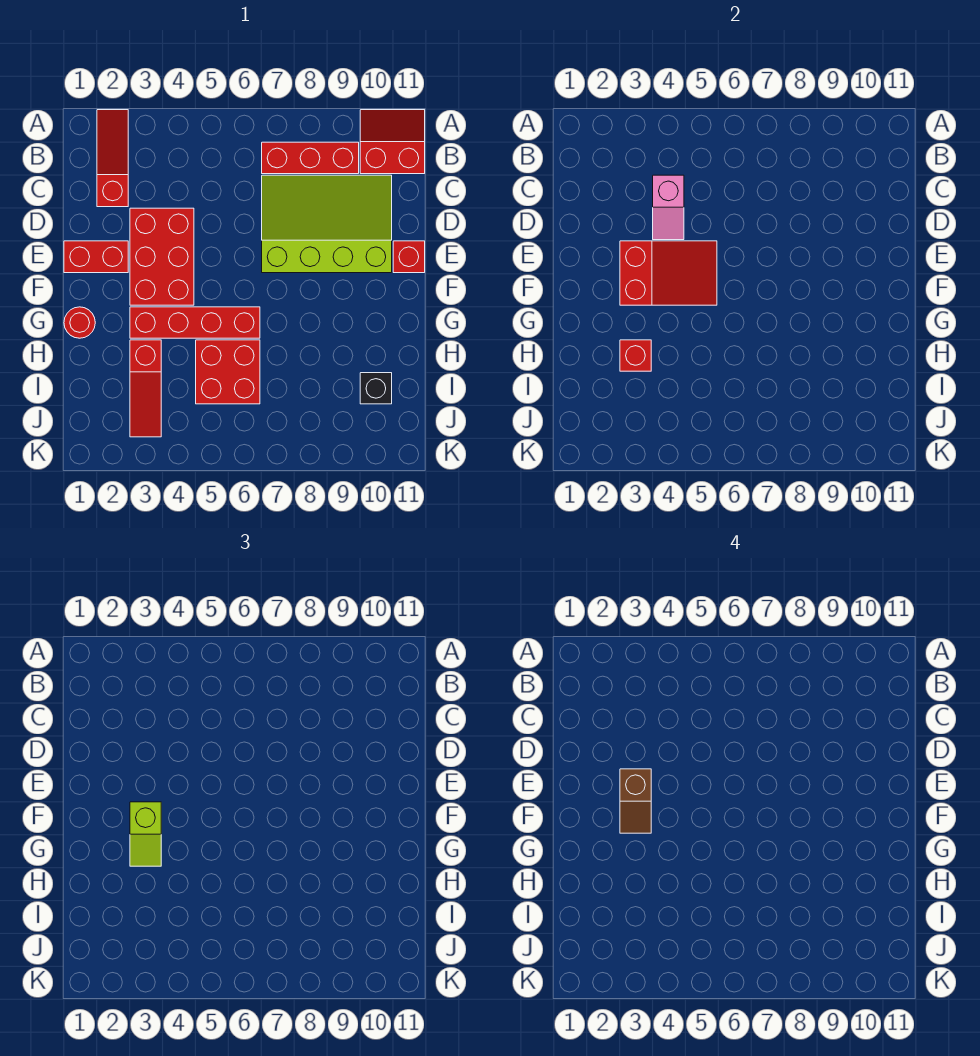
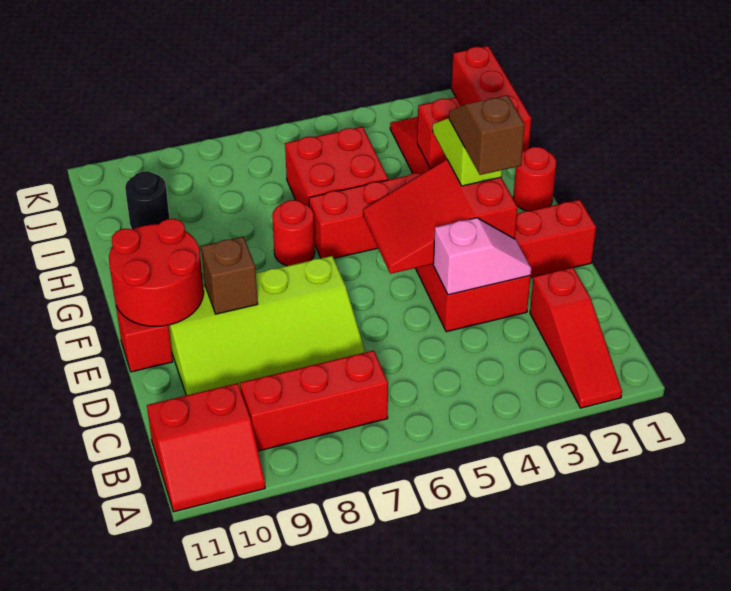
pink 1x2 slope [653,175,684,240] -> pink 1x2 slope turned to [433,218,531,295]
none -> brown 1x1 brick [201,237,258,314]
none -> red 2x2 round brick [109,219,204,327]
none -> red 1x1 round brick [272,200,315,266]
none -> red 1x3 brick [452,46,531,152]
black 1x1 brick [360,373,392,404] -> black 1x1 round brick [125,171,170,229]

